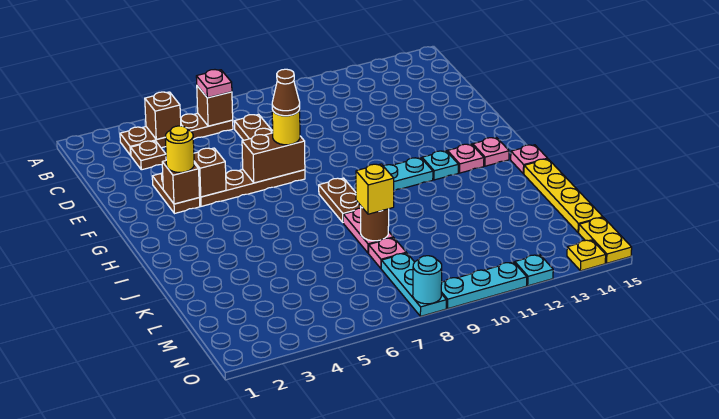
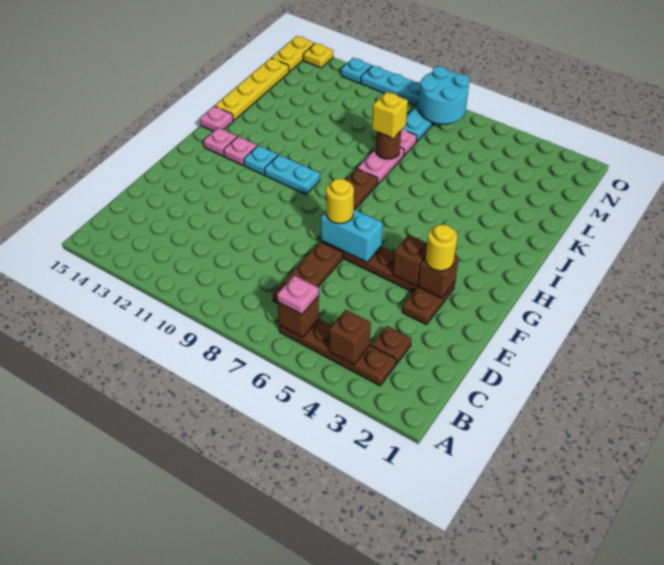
brown 1x2 brick [242,133,305,183] -> cyan 1x2 brick [321,209,383,262]
brown 1x1 cone [272,69,300,116] -> none
cyan 1x1 round brick [413,256,442,304] -> cyan 2x2 round brick [418,66,469,124]

